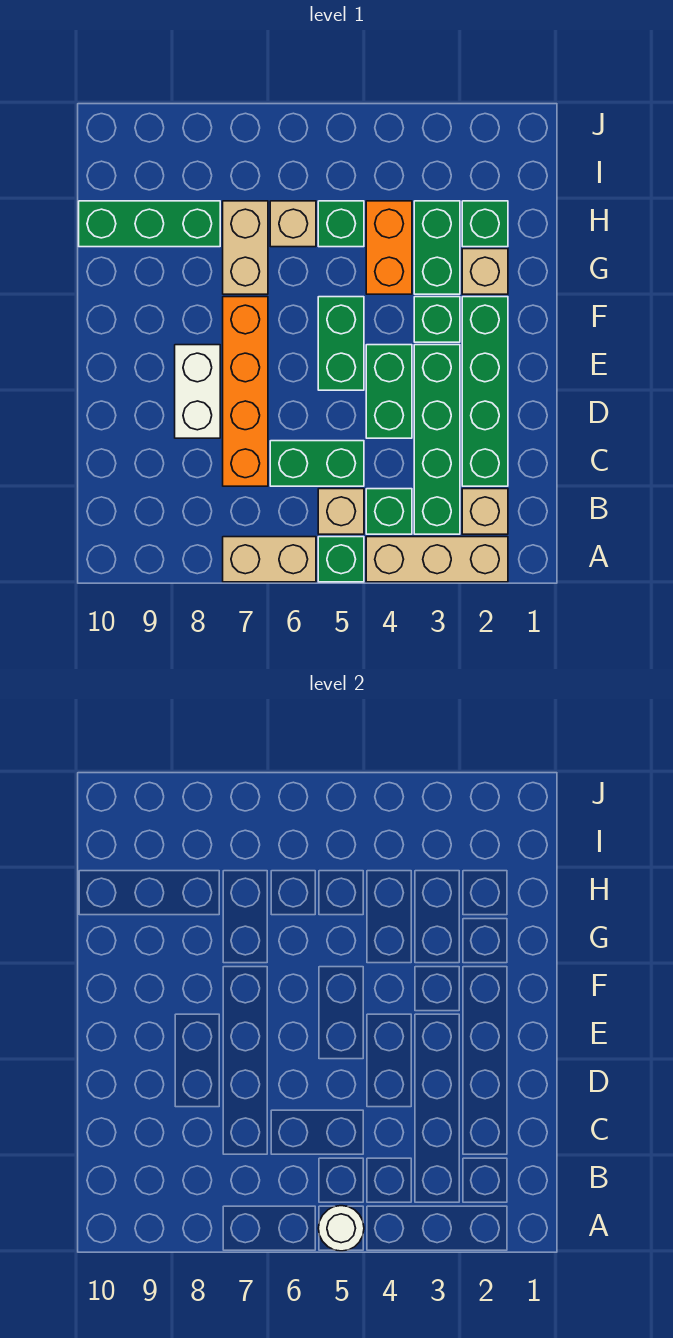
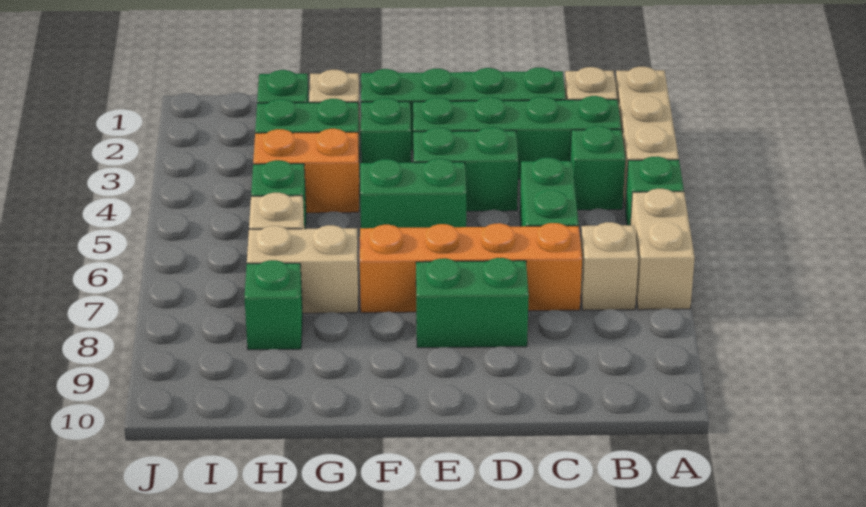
white 1x1 round brick [318,1206,364,1251] -> none
tan 1x1 brick [318,489,364,534] -> tan 1x1 brick moved to [581,222,638,310]
white 1x2 brick [175,345,220,438] -> green 1x2 brick [416,258,529,348]
green 1x3 brick [79,201,220,247] -> green 1x1 brick [245,260,303,350]

